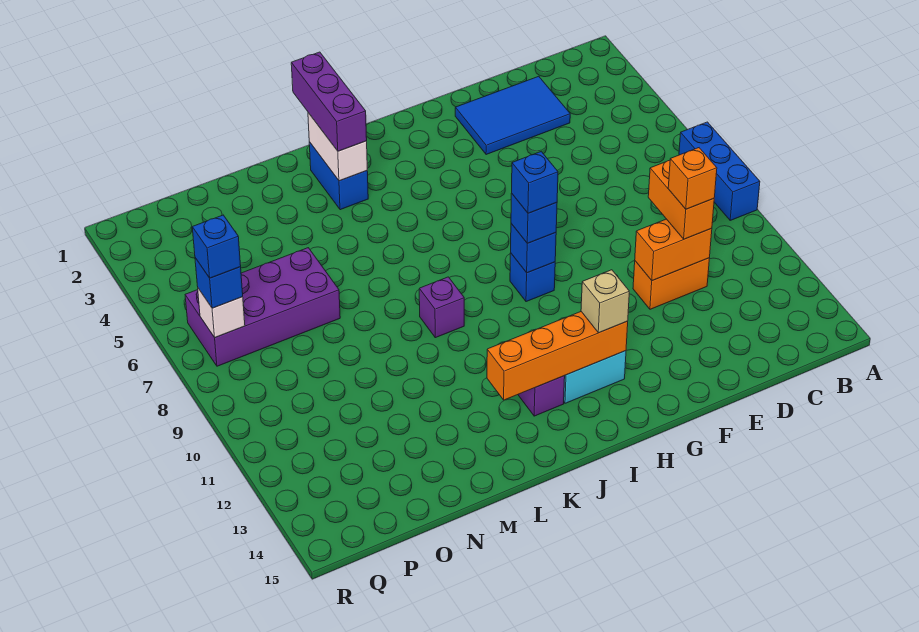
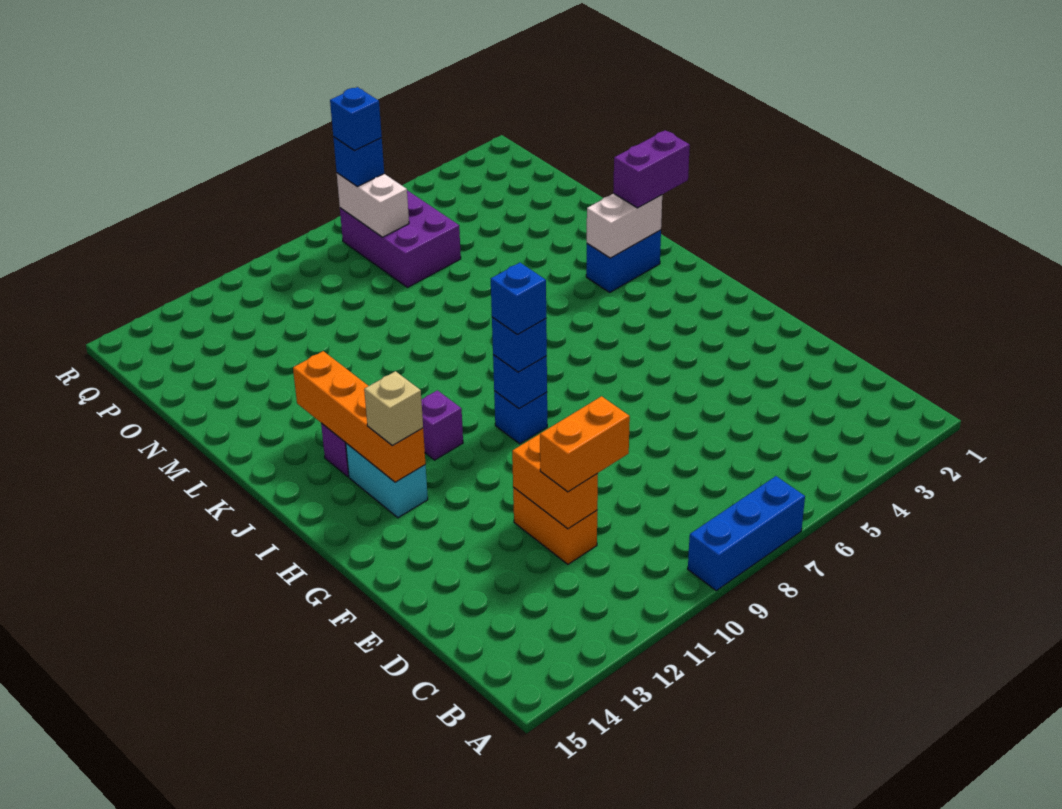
blue 2x3 tile [455,76,570,155] -> none
orange 1x1 brick [668,148,717,209] -> none
purple 1x3 brick [291,52,367,151] -> purple 1x2 brick [613,130,690,208]
purple 1x1 brick [419,277,464,338] -> purple 1x1 brick moved to [421,390,463,460]
purple 2x4 brick [185,248,340,366] -> purple 2x3 brick [340,190,461,287]
white 1x1 brick [198,288,245,337] -> white 1x2 brick [337,173,409,237]

